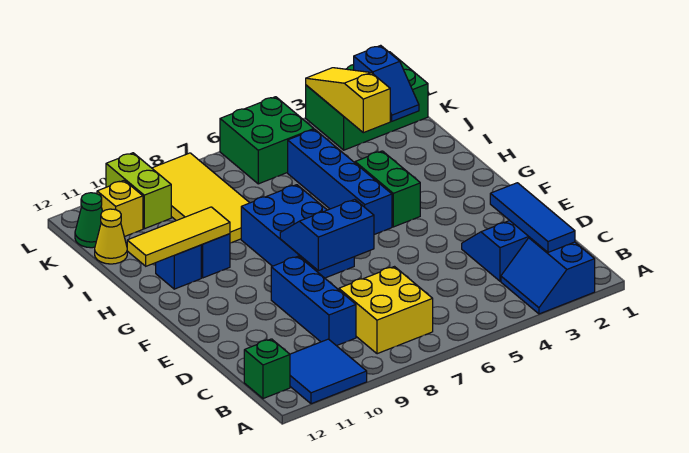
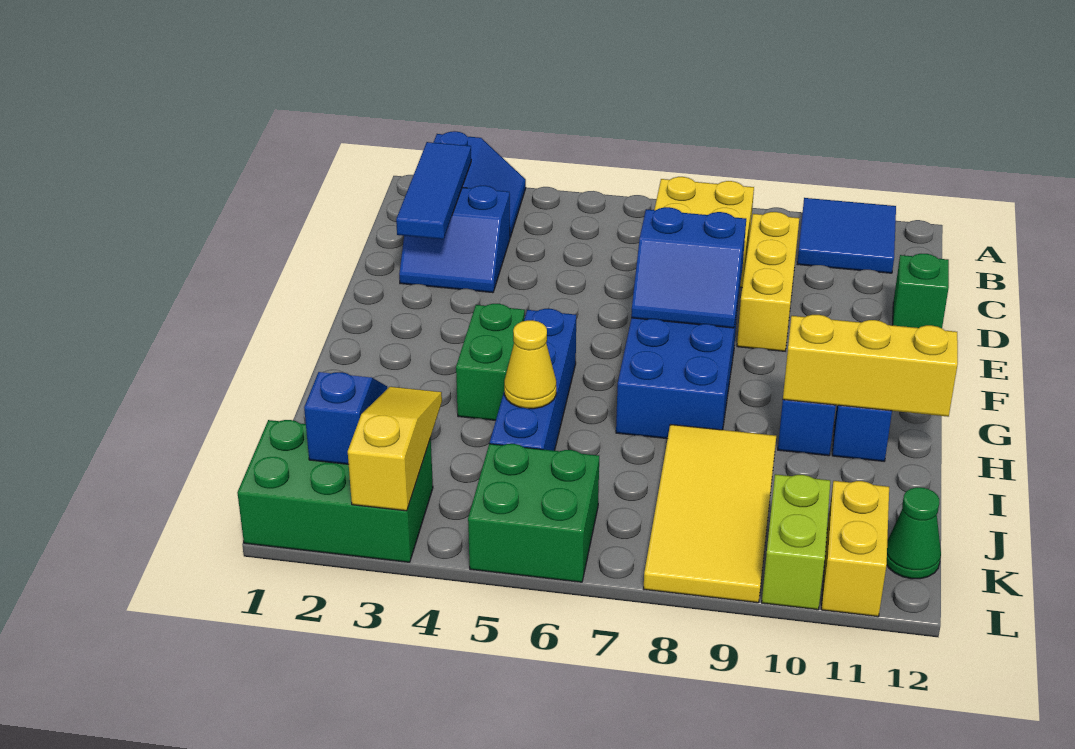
green 1x1 brick [244,339,290,399] -> green 1x1 brick moved to [893,254,949,328]
blue 1x3 brick [271,256,356,346] -> yellow 1x3 brick [737,212,799,351]
yellow 1x3 tile [127,207,230,266] -> yellow 1x3 brick [783,315,958,417]
yellow 1x3 slope [306,68,390,133] -> yellow 1x3 slope turned to [348,387,442,511]
yellow 1x1 cone [95,209,127,264] -> yellow 1x1 cone moved to [504,320,556,409]
yellow 1x1 brick [97,180,143,237] -> yellow 1x2 brick [821,481,889,617]

